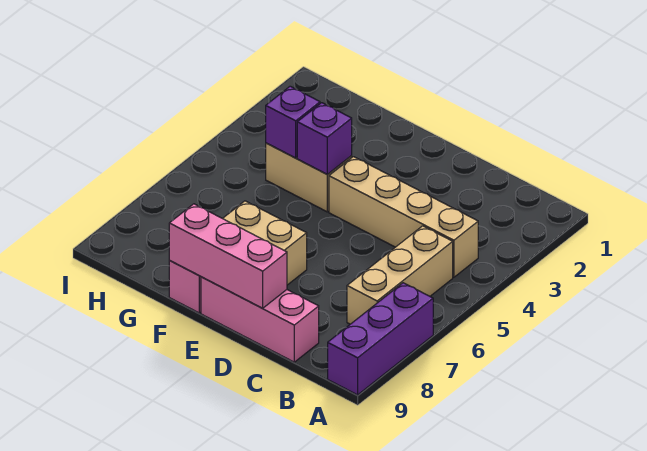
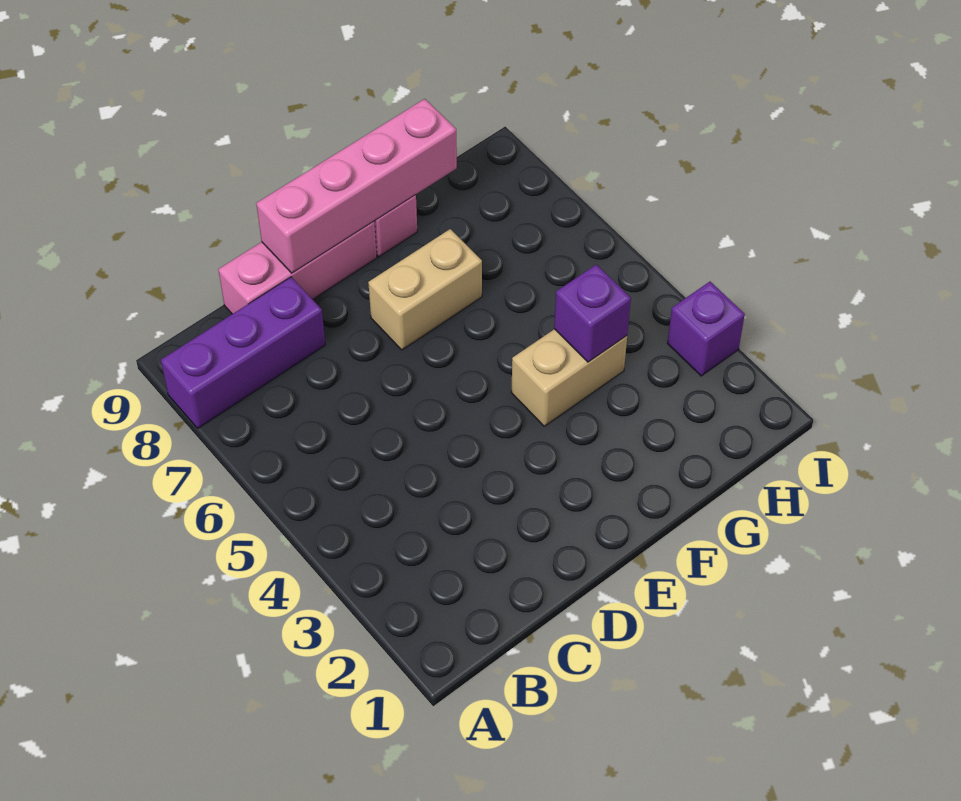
purple 1x3 brick [328,283,433,395] -> purple 1x3 brick turned to [161,277,325,428]
tan 1x4 brick [329,157,478,277] -> none
tan 1x3 brick [347,226,453,324] -> none
pink 1x3 brick [169,204,287,308] -> pink 1x4 brick [256,99,457,273]
purple 1x1 brick [297,103,352,174] -> purple 1x1 brick moved to [667,282,745,376]

